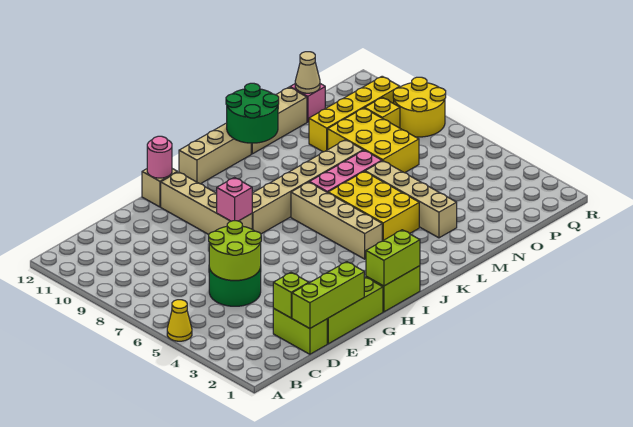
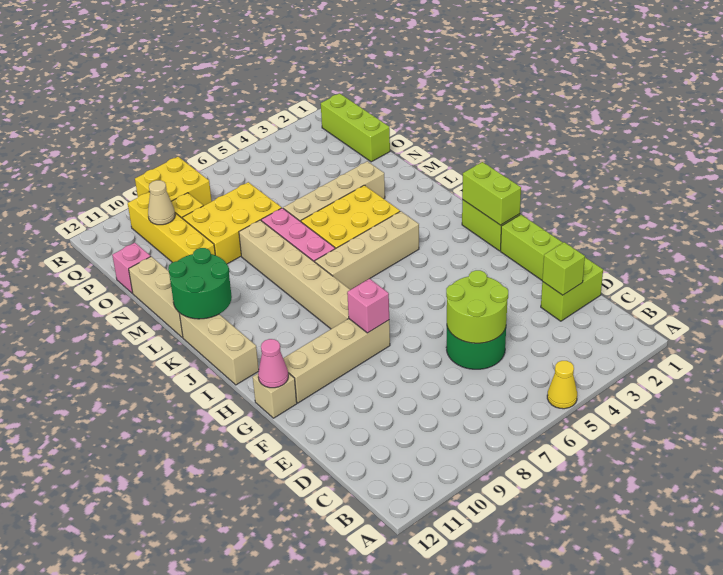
lime 1x3 brick [292,262,364,329] -> lime 1x3 brick moved to [321,93,390,162]
pink 1x1 round brick [147,136,172,178] -> pink 1x1 cone [258,339,288,388]
tan 1x1 cone [295,52,320,93] -> tan 1x1 cone moved to [148,180,175,225]
yellow 2x2 round brick [393,77,446,137] -> yellow 2x2 brick [135,157,212,206]

